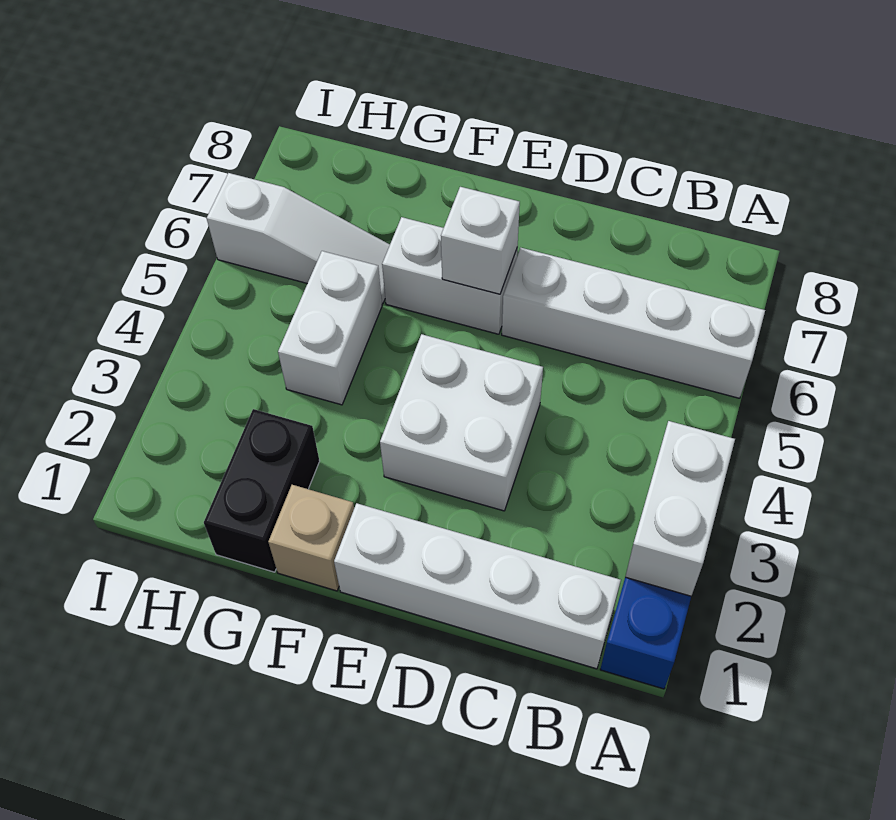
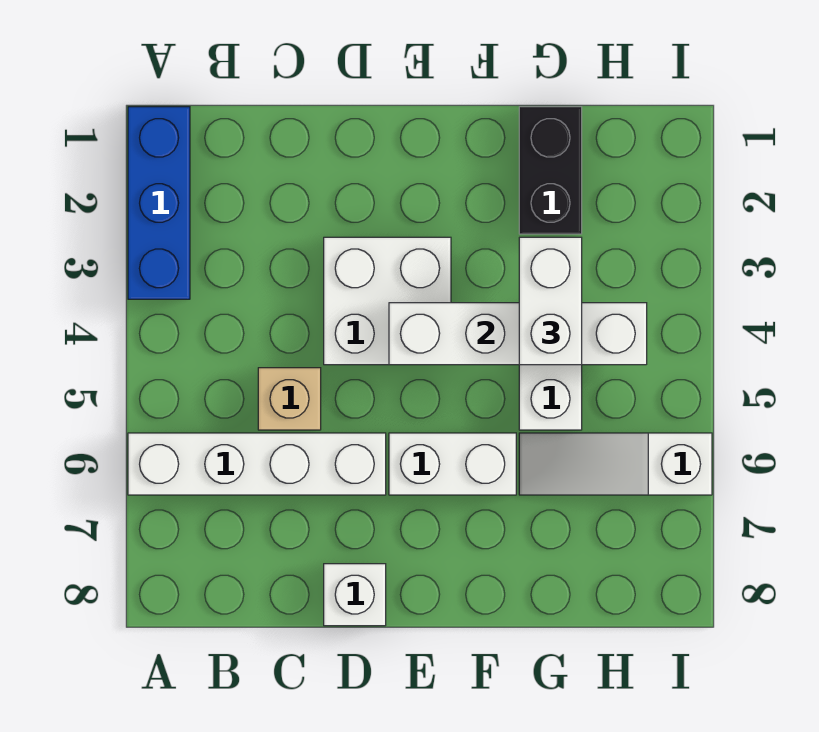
white 1x2 brick [625,421,735,596] -> white 1x2 brick moved to [519,237,582,365]
white 1x4 brick [334,503,621,669] -> white 1x4 brick moved to [389,303,647,365]
white 1x1 brick [441,187,520,294] -> white 1x1 brick moved to [324,564,386,626]
tan 1x1 brick [268,485,354,591] -> tan 1x1 brick moved to [258,368,321,430]

